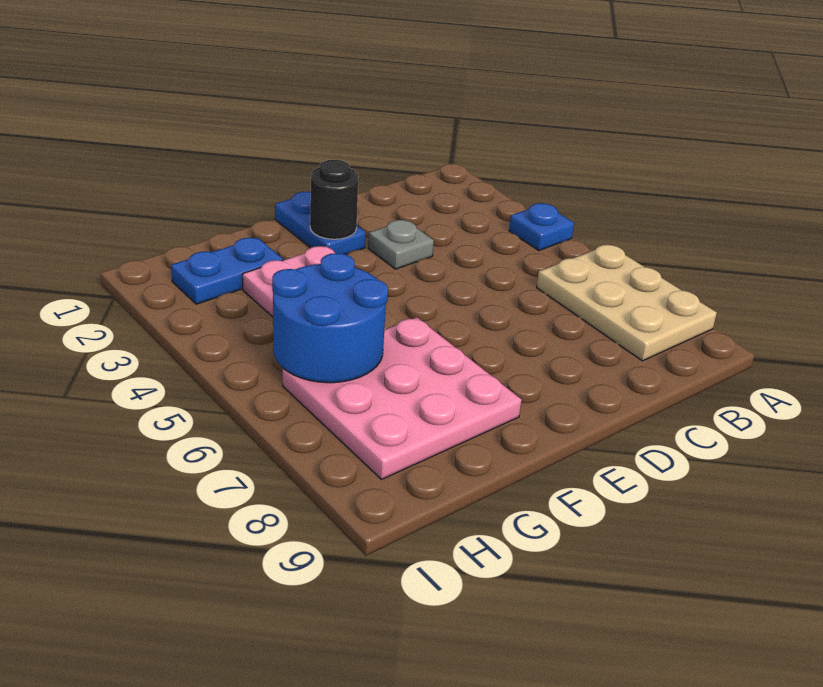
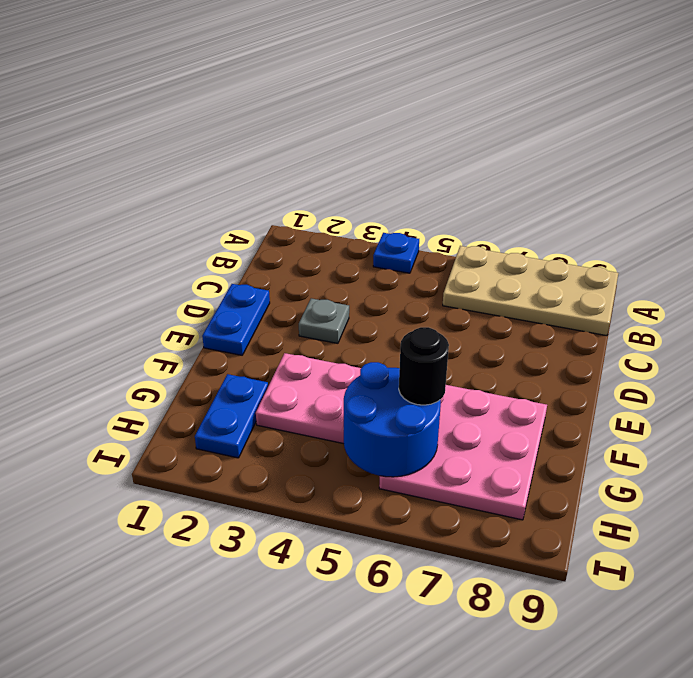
tan 2x3 plate [537,245,717,361] -> tan 2x4 plate [443,246,618,336]
blue 1x2 plate [275,192,366,255] -> blue 1x2 plate turned to [202,284,270,355]
black 1x1 round brick [310,160,358,239] -> black 1x1 round brick moved to [399,327,449,405]

